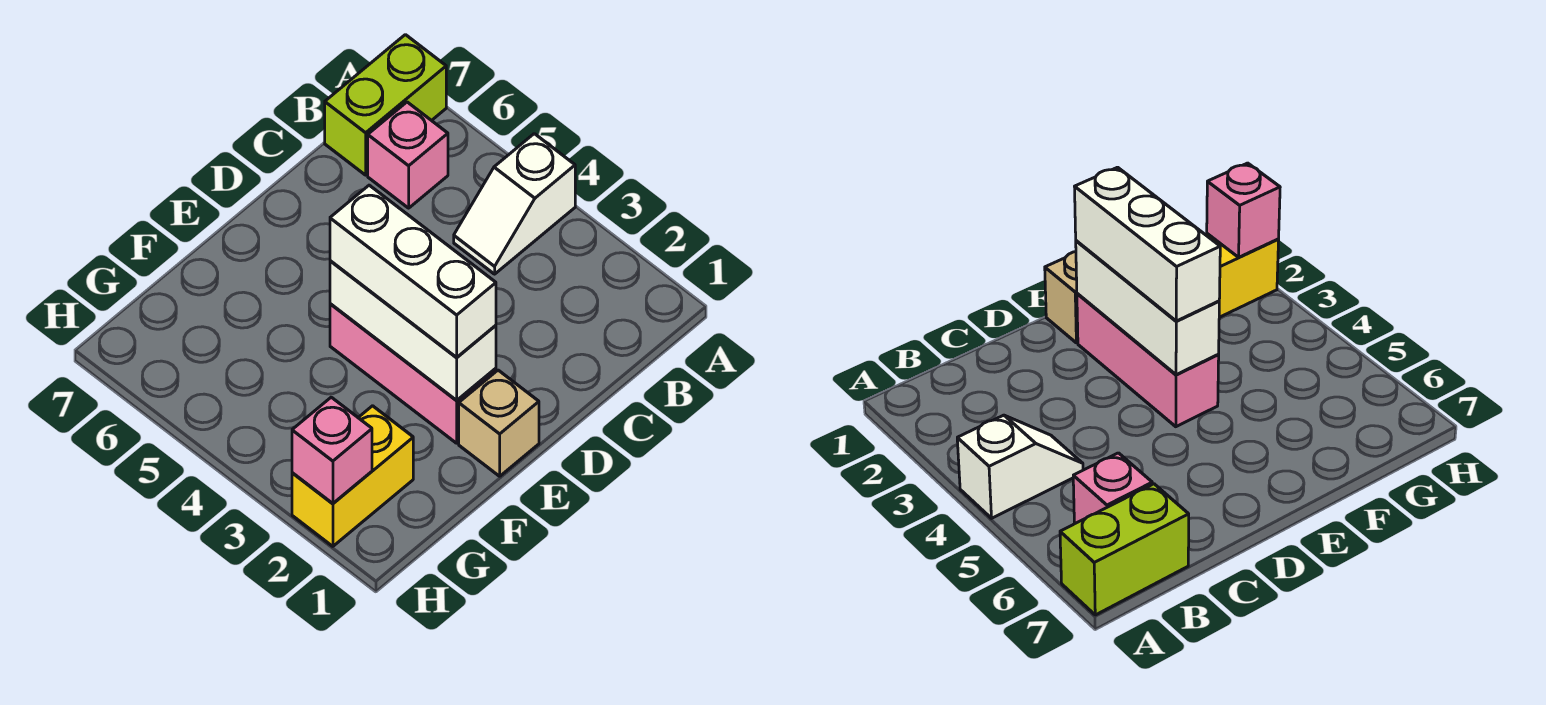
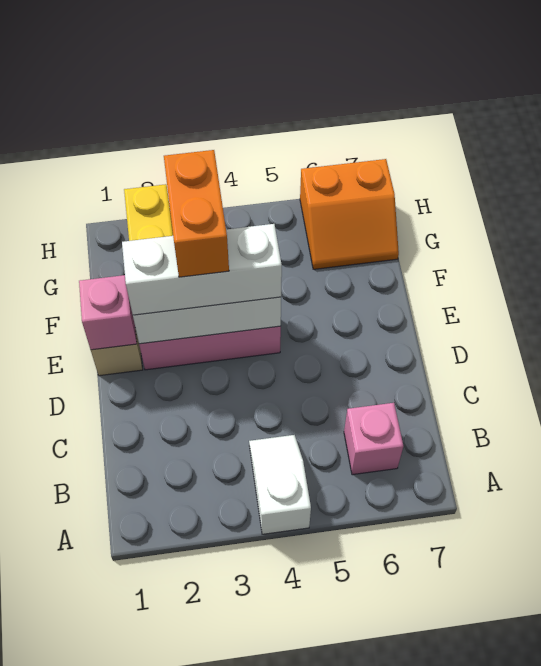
lime 1x2 brick [325,35,446,175] -> none
none -> orange 1x2 brick [164,150,229,277]
none -> orange 2x2 slope [300,159,399,269]
pink 1x1 brick [292,397,372,503] -> pink 1x1 brick moved to [79,275,137,350]

